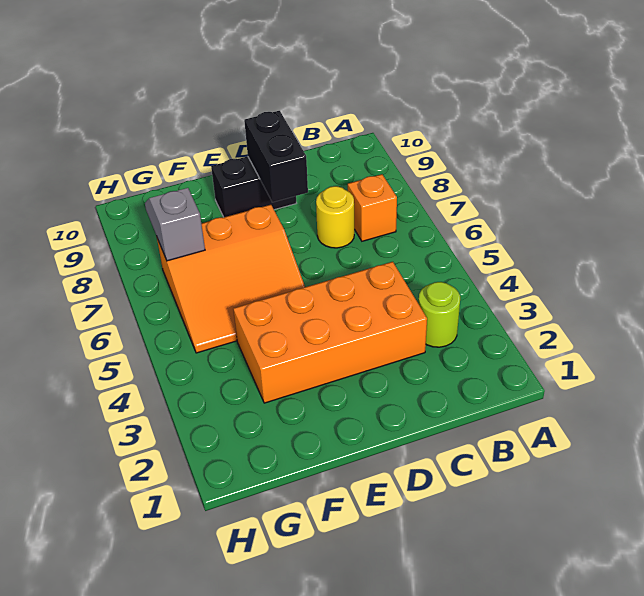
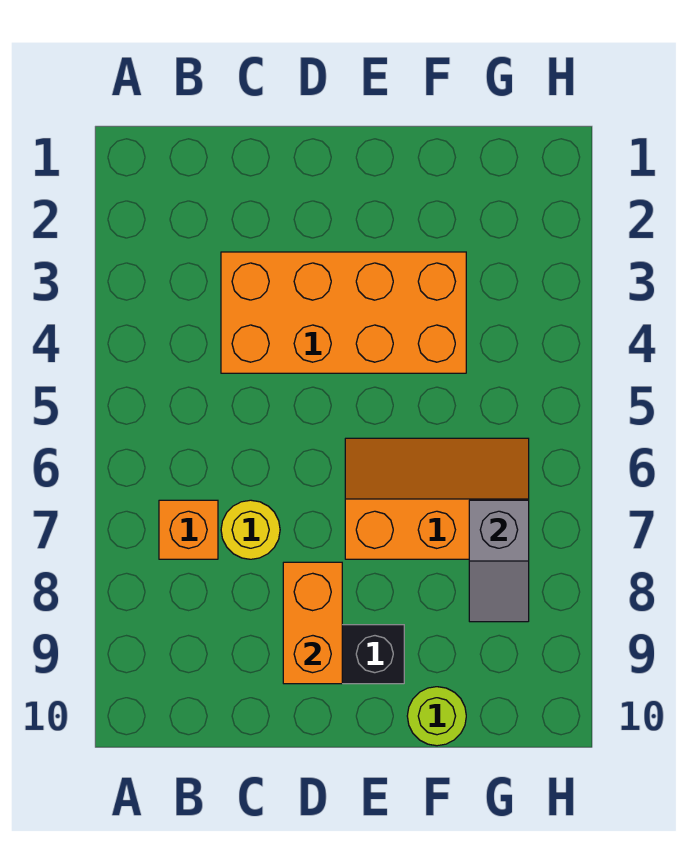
lime 1x1 round brick [418,282,460,347] -> lime 1x1 round brick moved to [407,687,466,746]
black 1x2 brick [244,111,308,202] -> orange 1x2 brick [283,562,342,684]
orange 3x3 slope [157,205,305,353] -> orange 2x3 slope [345,438,529,559]

